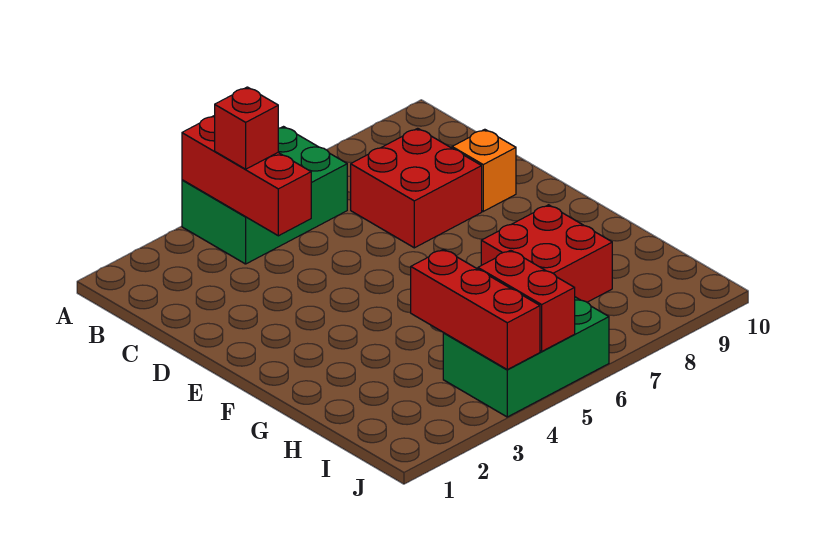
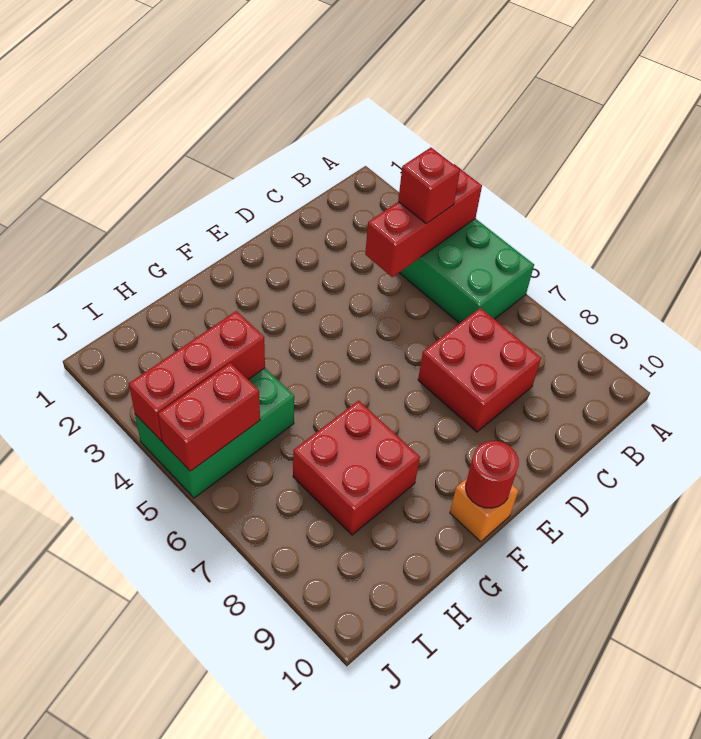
orange 1x1 brick [452,129,516,211] -> orange 1x1 brick moved to [450,478,519,542]
none -> red 1x1 round brick [466,441,519,508]
green 2x3 brick [443,297,609,417] -> green 2x3 brick turned to [135,368,294,498]

